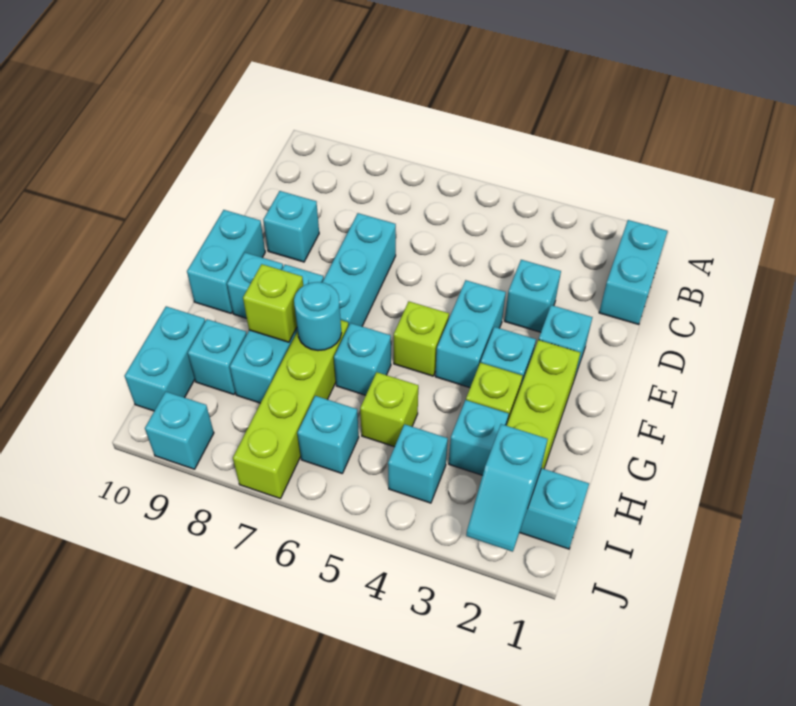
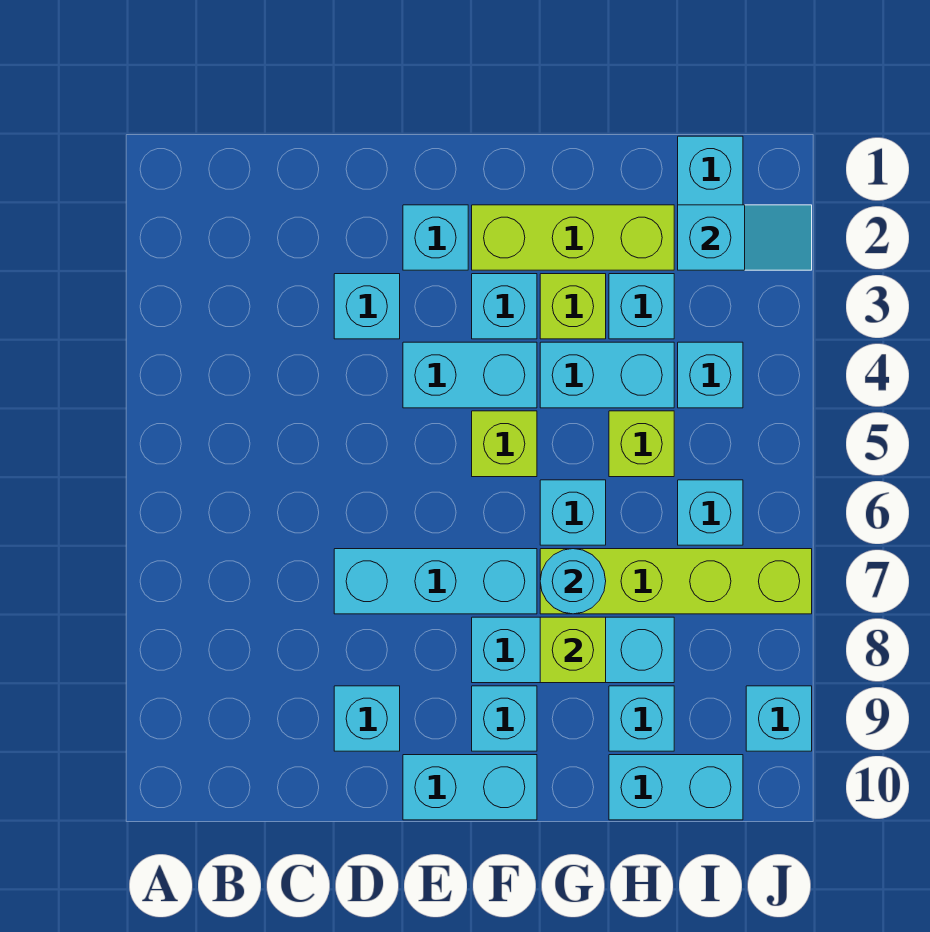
cyan 1x2 brick [599,220,668,325] -> cyan 1x2 brick moved to [540,342,674,408]

